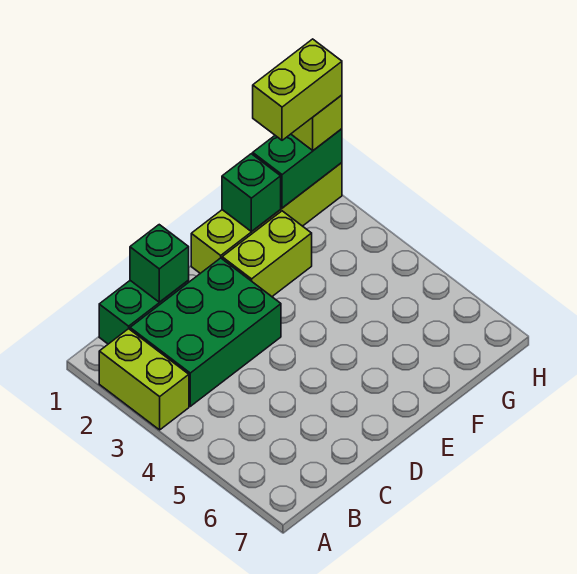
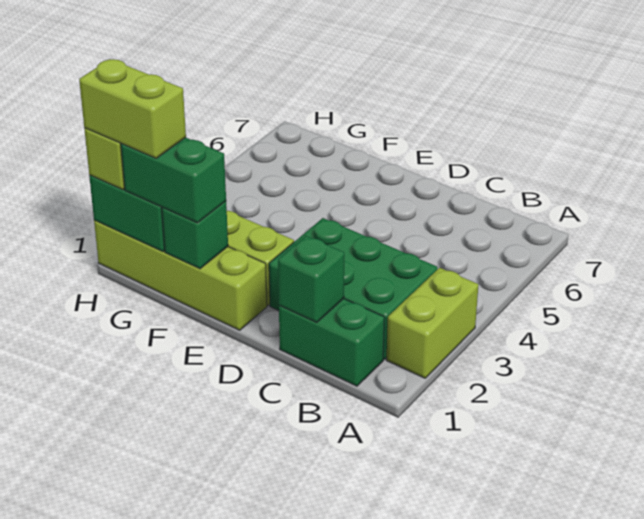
none -> green 1x2 brick [121,137,226,223]

